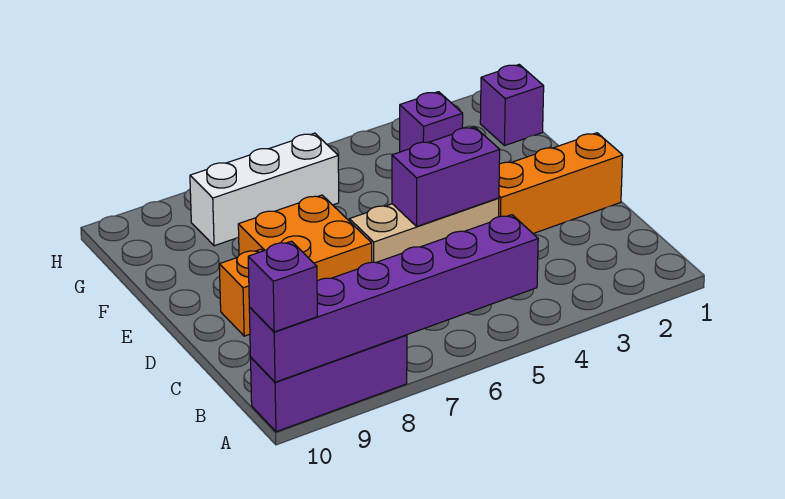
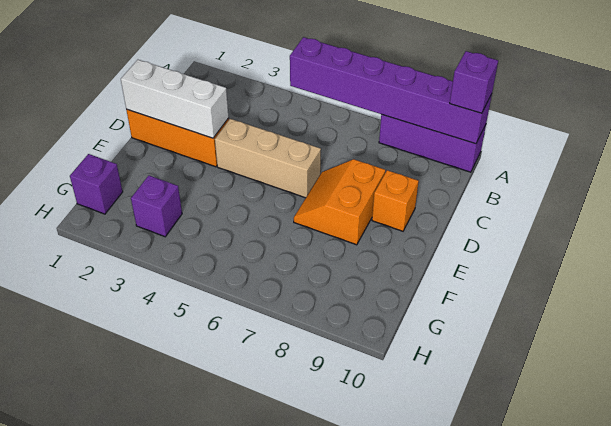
purple 1x2 brick [392,127,500,226] -> none
orange 2x2 brick [238,195,372,281] -> orange 2x2 slope [294,159,385,245]
white 1x3 brick [190,133,339,246] -> white 1x3 brick moved to [121,60,229,138]

